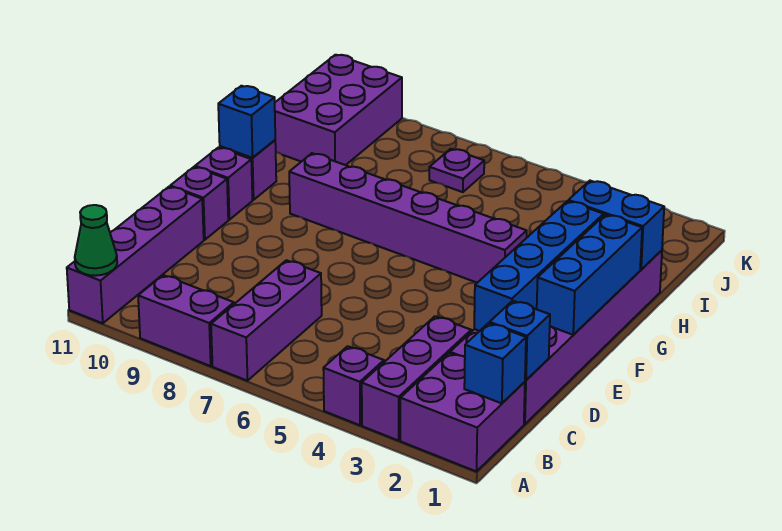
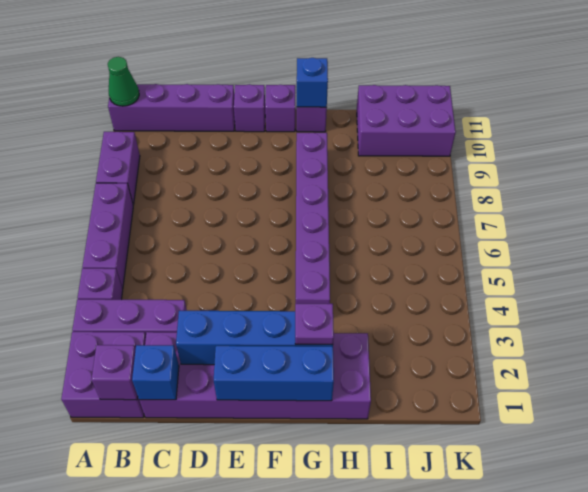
purple 1x3 brick [211,260,322,381] -> purple 1x3 brick turned to [82,183,133,289]
blue 1x1 brick [464,323,526,403] -> purple 1x1 brick [91,345,138,400]
blue 1x2 brick [568,181,664,269] -> none
purple 1x1 plate [429,149,484,192] -> purple 1x1 plate moved to [295,304,334,344]

